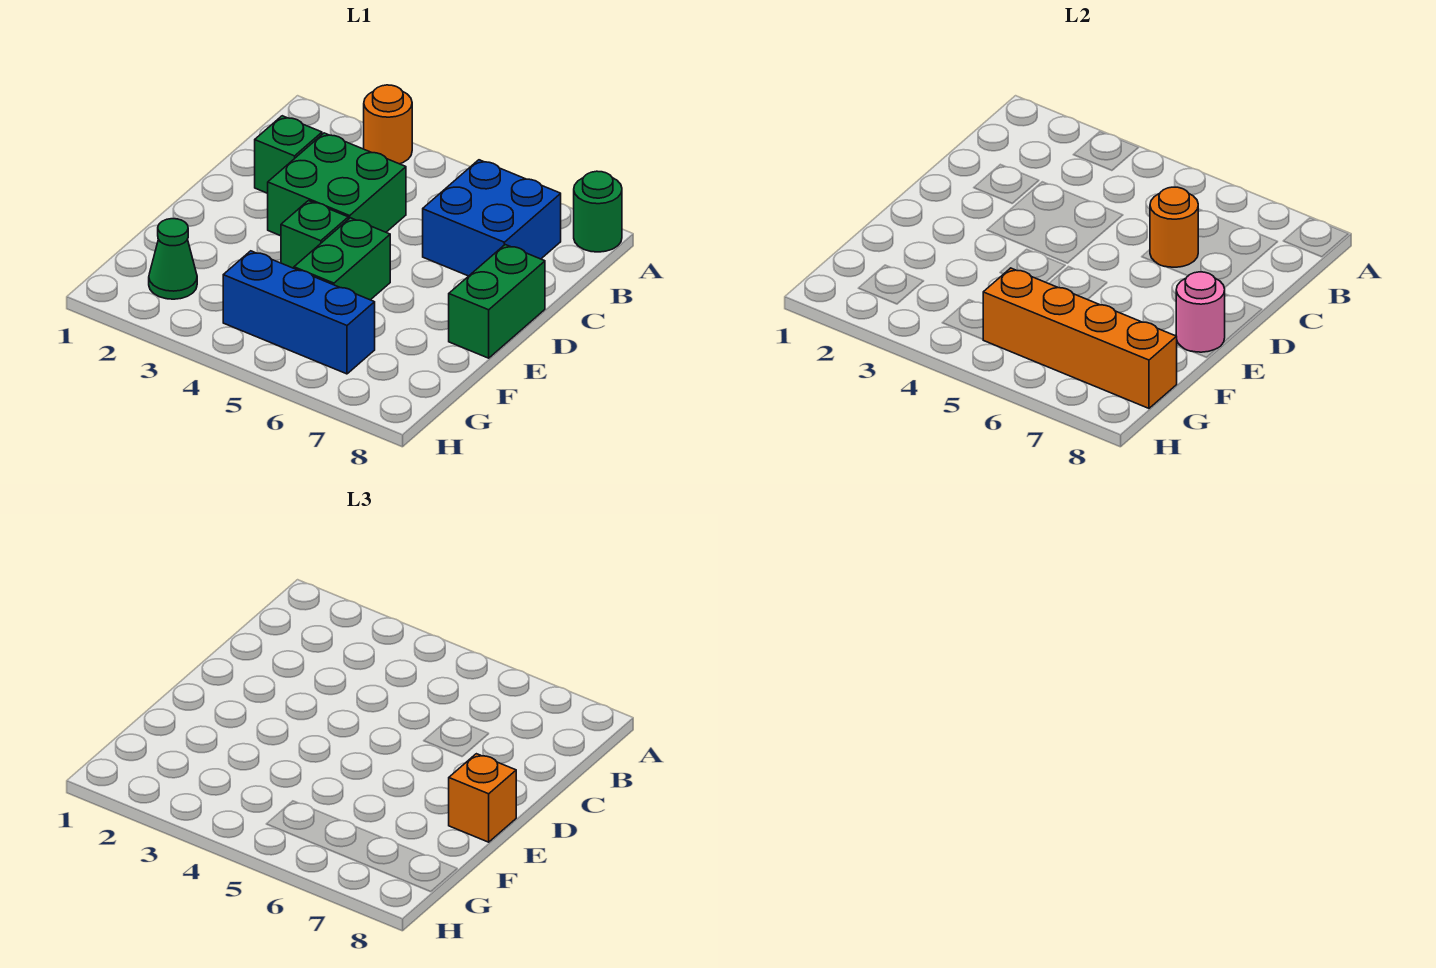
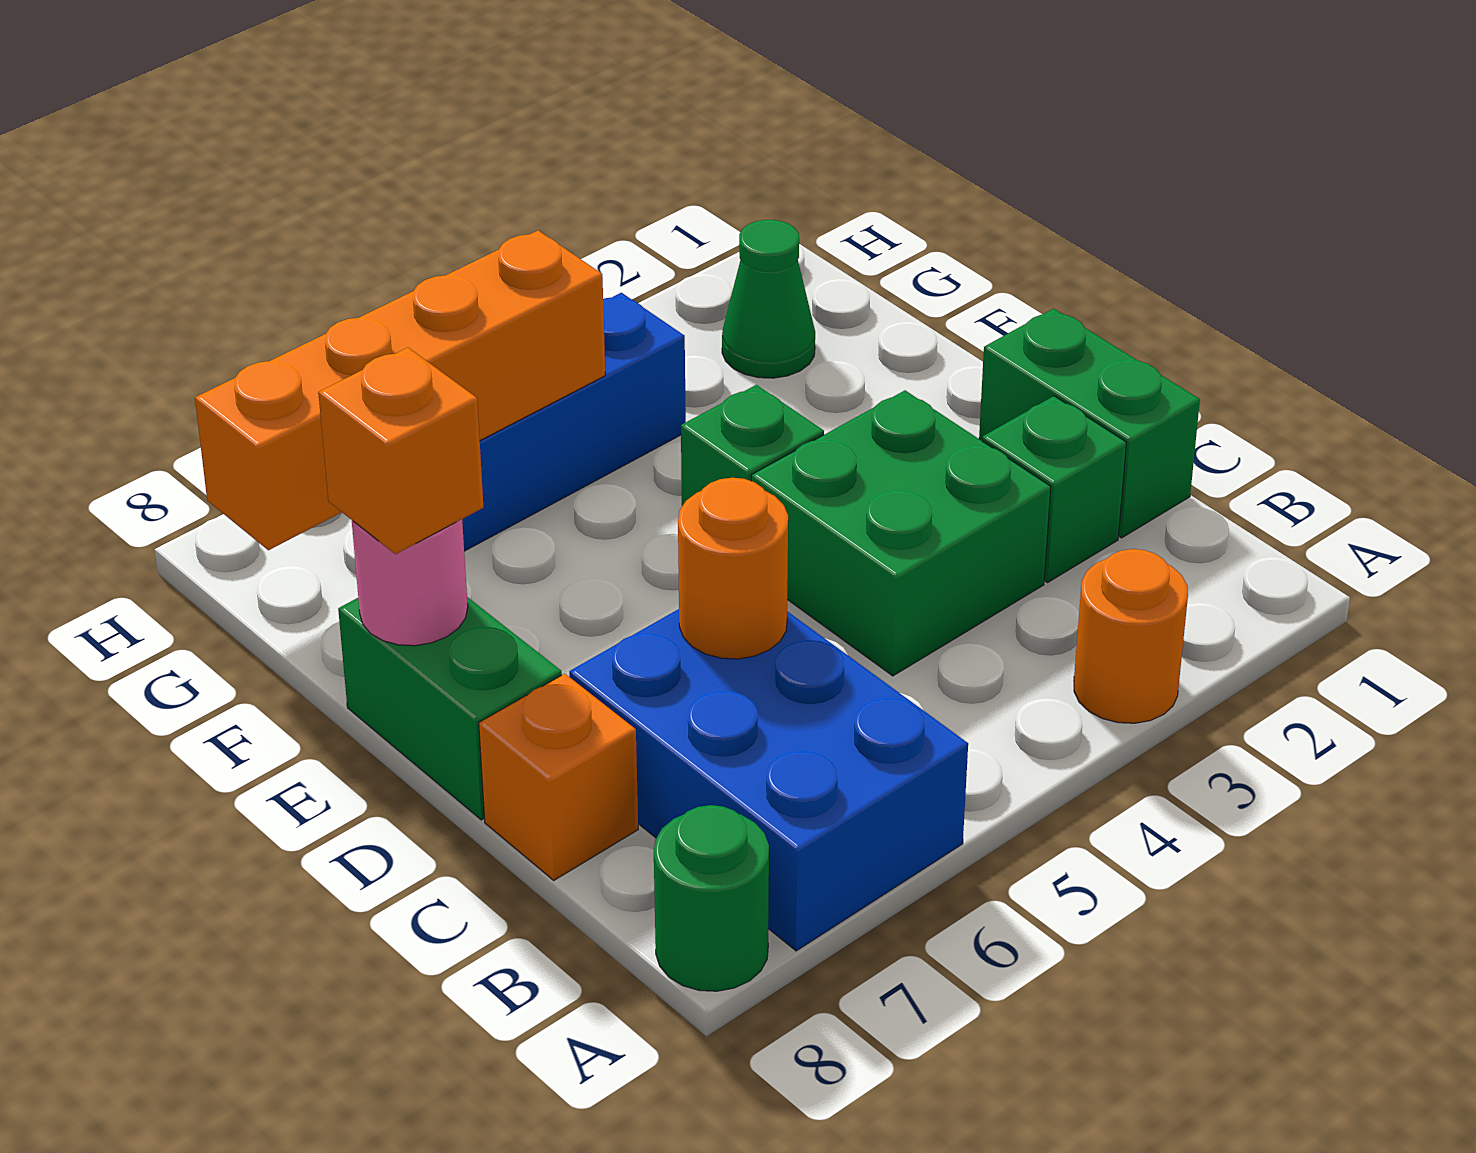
blue 2x2 brick [423,160,561,276] -> blue 2x3 brick [569,609,968,951]
none -> orange 1x1 brick [479,674,638,880]
green 1x2 brick [294,218,390,300] -> green 1x2 brick moved to [979,308,1200,538]

